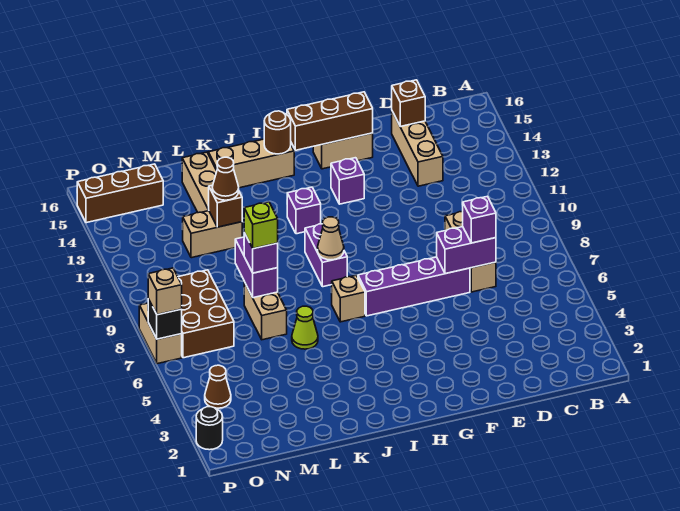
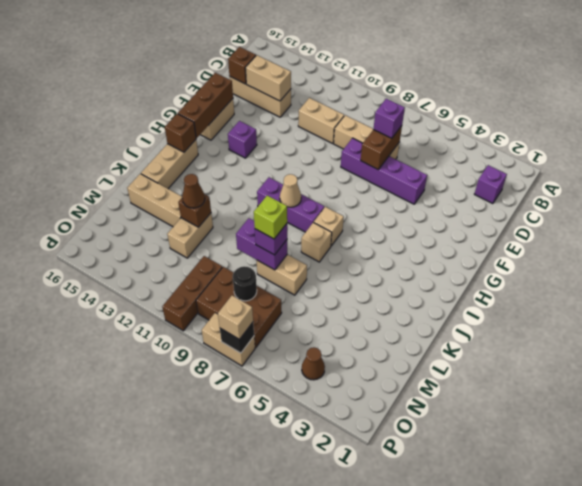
purple 1x2 brick [437,227,496,274] -> brown 1x2 brick [361,126,402,170]
none -> tan 1x2 brick [298,98,344,143]
none -> tan 1x2 brick [245,55,291,101]
purple 1x4 brick [358,257,470,316] -> purple 1x4 brick turned to [341,138,427,204]
purple 1x2 brick [305,224,347,287] -> purple 1x3 brick [257,177,324,232]
purple 1x1 brick [287,187,321,234] -> purple 1x1 brick moved to [475,165,507,204]
brown 1x1 round brick [264,111,291,154] -> brown 1x1 brick [165,114,196,152]
none -> tan 1x1 brick [301,222,332,262]
lime 1x1 cone [292,306,318,349] -> none
brown 1x3 brick [77,164,163,223] -> brown 1x3 brick moved to [162,256,222,331]
black 1x1 round brick [196,407,223,450] -> black 1x1 round brick moved to [233,266,257,301]

